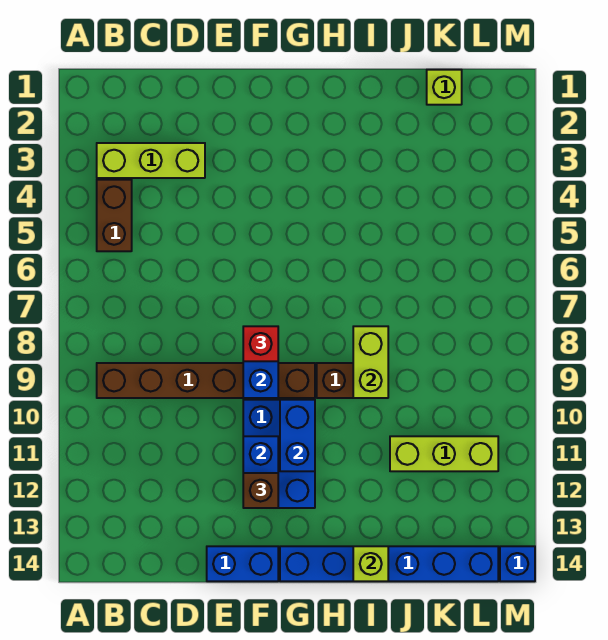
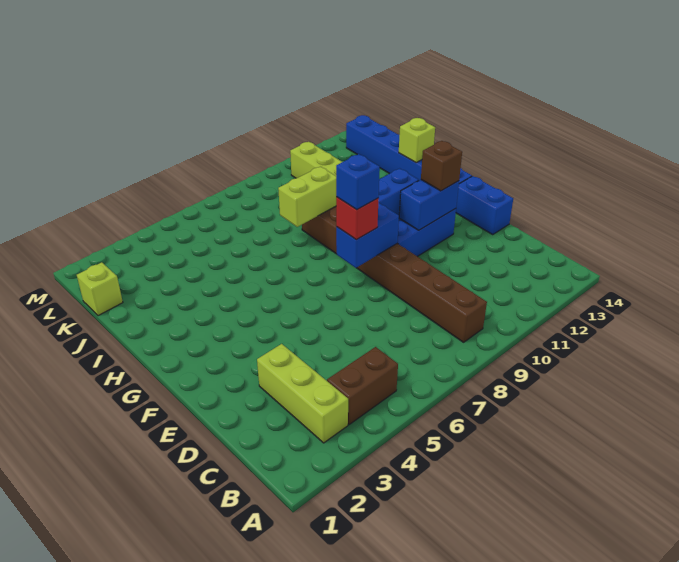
blue 1x1 brick [500,546,535,581] -> blue 1x1 brick moved to [336,154,380,210]

